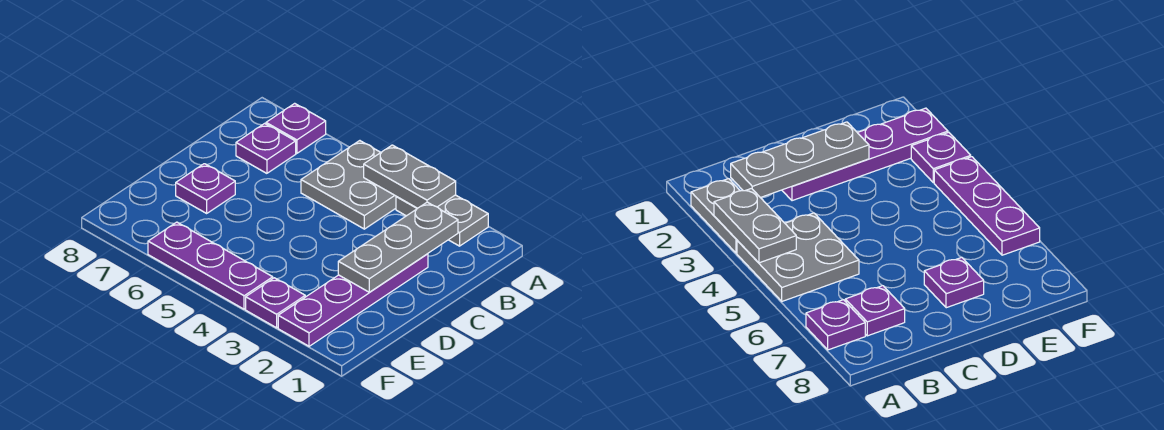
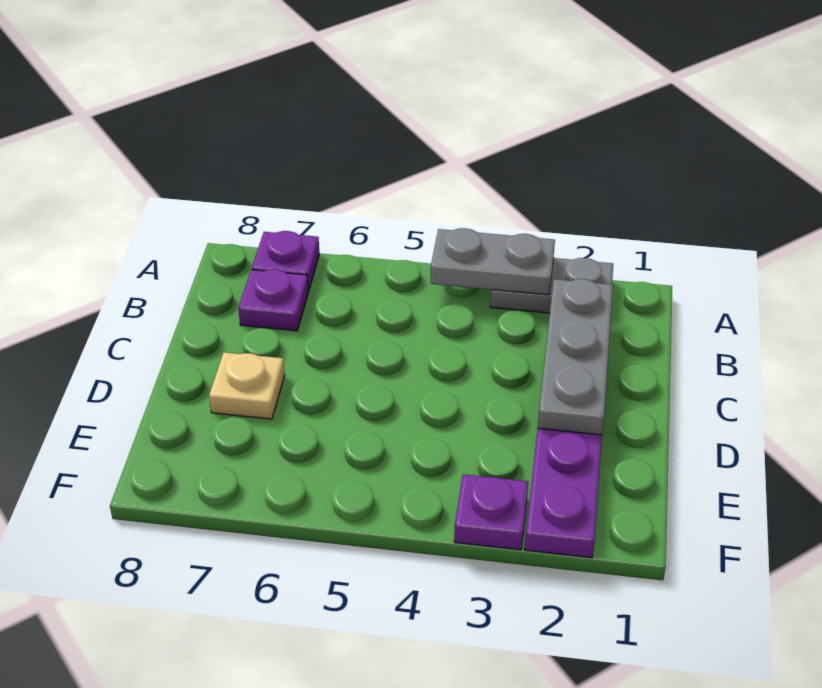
grey 2x2 plate [301,141,396,229] -> none
purple 1x1 plate [176,164,235,213] -> tan 1x1 plate [209,352,285,419]
purple 1x3 plate [148,222,273,309] -> none

